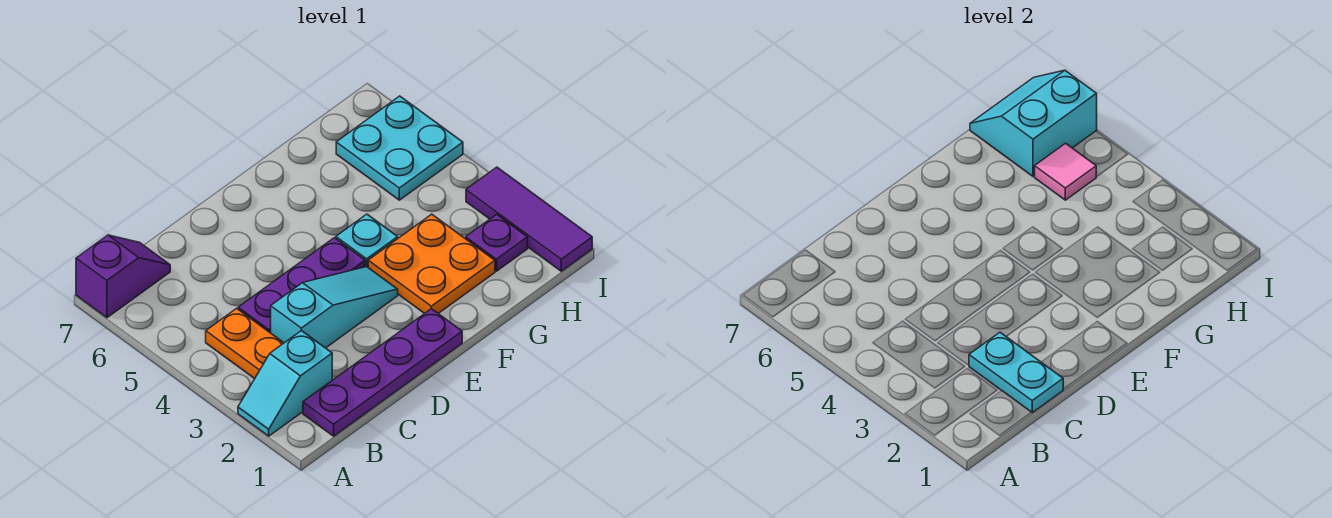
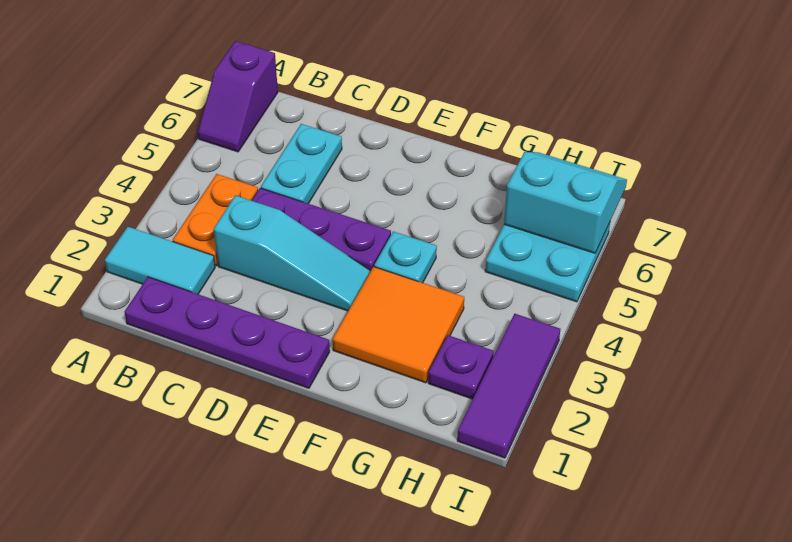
cyan 1x2 slope [238,330,332,436] -> cyan 1x2 tile [105,227,215,294]
purple 1x2 slope [76,235,170,318] -> purple 1x2 slope turned to [198,41,278,152]
cyan 1x2 plate [969,332,1063,413] -> cyan 1x2 plate moved to [261,124,342,204]
orange 2x2 plate [368,214,495,314] -> orange 2x2 tile [333,267,464,383]
pink 1x1 tile [1035,143,1096,200] -> none

